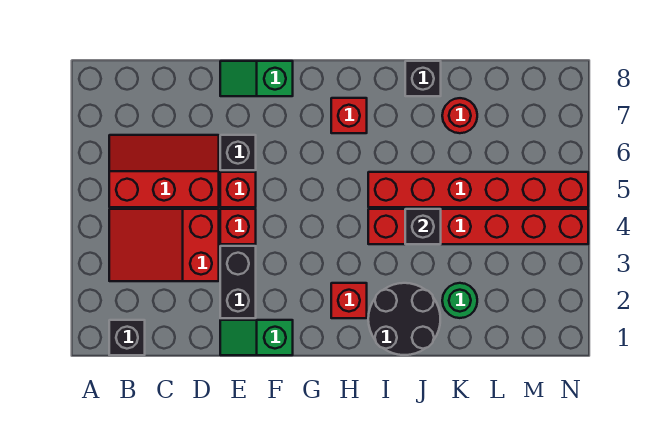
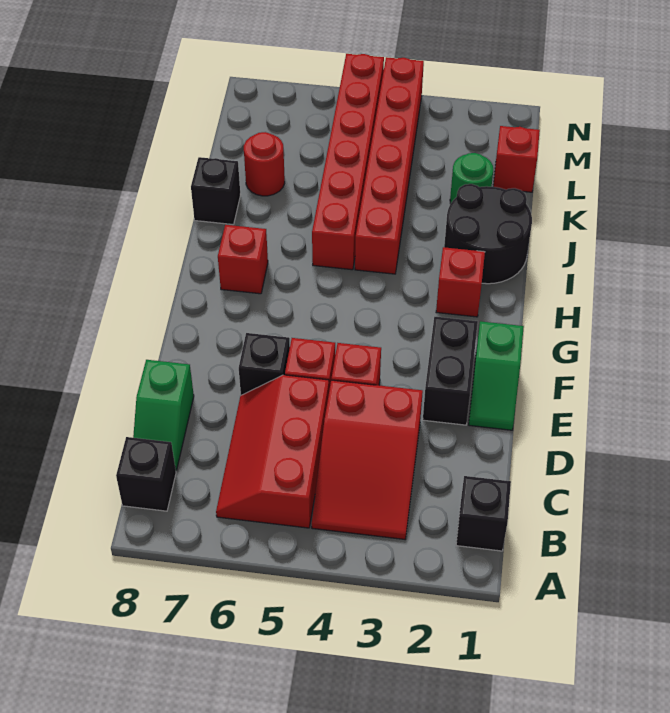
black 1x2 brick [220,246,256,318] -> black 1x2 brick turned to [423,317,478,425]
green 1x2 slope [220,61,293,96] -> green 1x2 slope moved to [133,360,194,471]
black 1x1 brick [405,209,441,244] -> black 1x1 brick moved to [116,437,176,511]
none -> red 1x1 brick [493,126,540,192]

